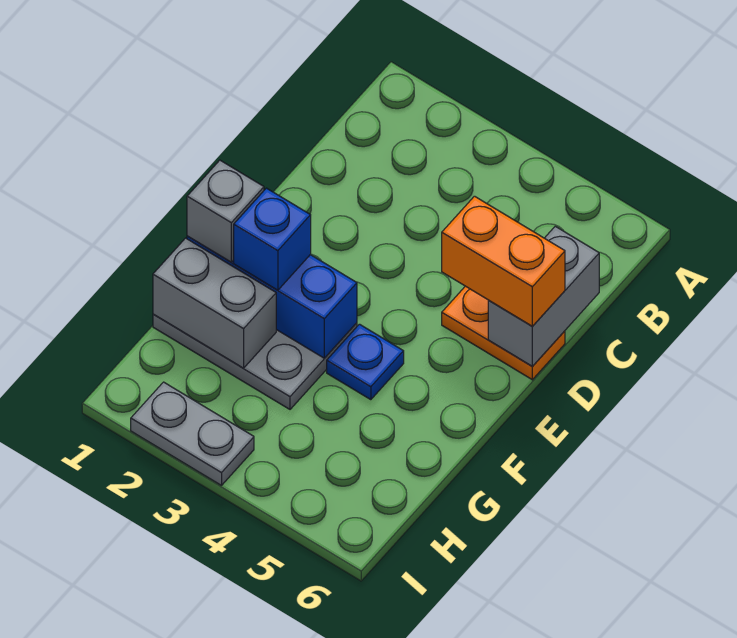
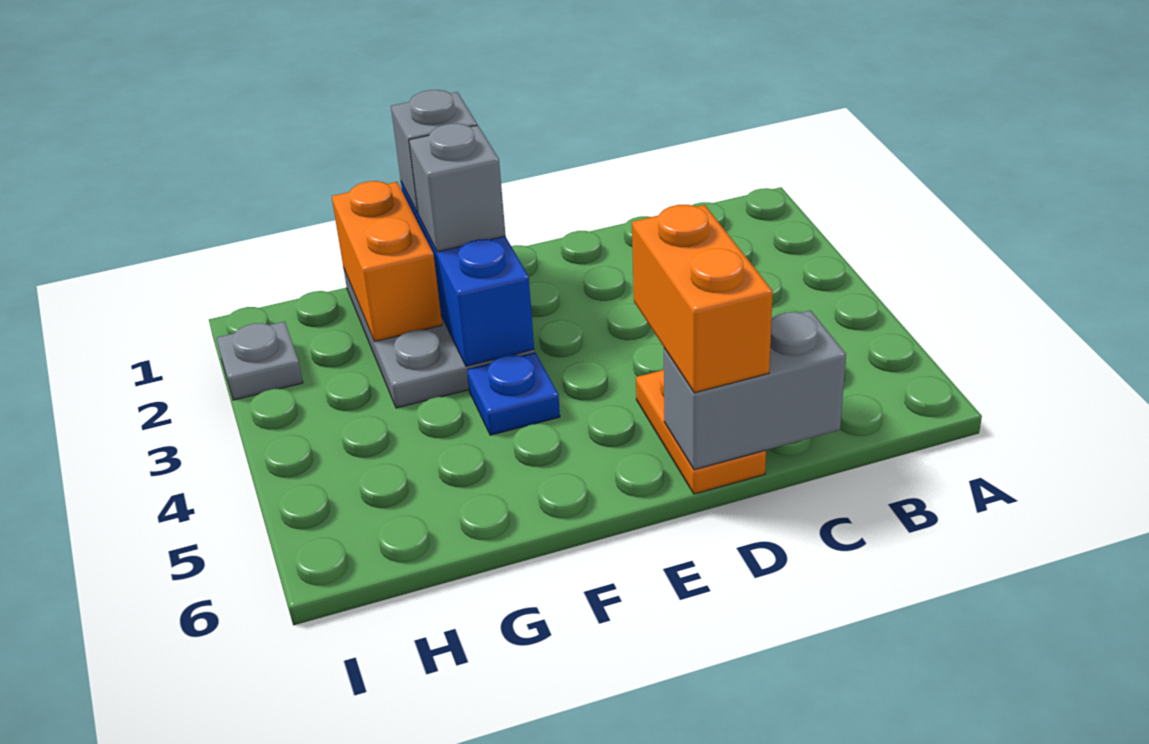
blue 1x1 brick [234,188,311,290] -> grey 1x1 brick [409,123,506,252]
grey 1x2 brick [153,238,276,368] -> orange 1x2 brick [332,181,442,342]
grey 1x2 plate [131,382,254,485] -> grey 1x1 plate [217,322,303,400]

